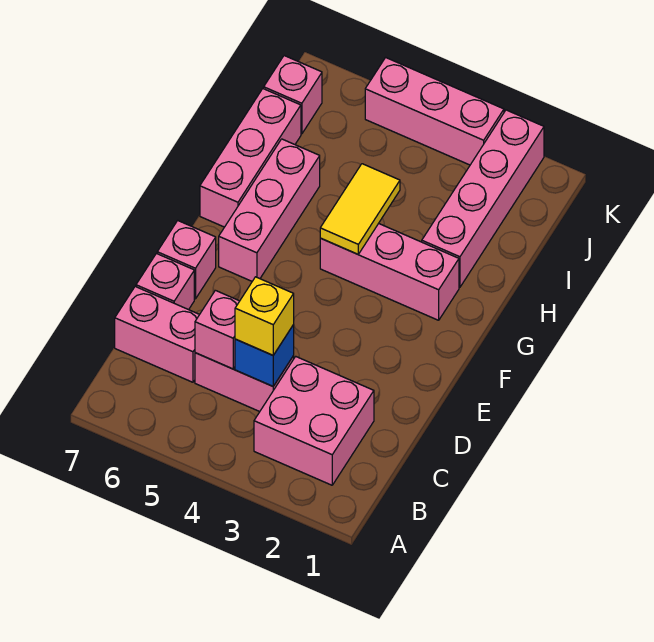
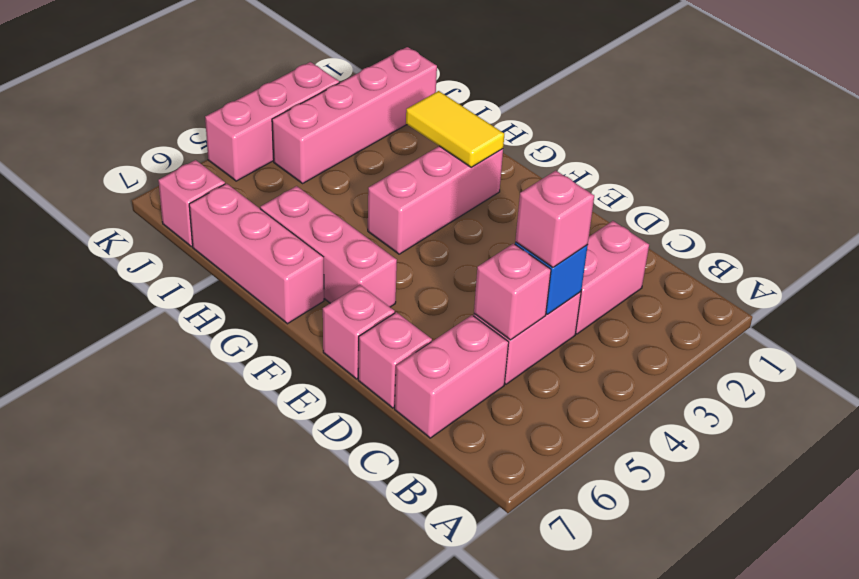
pink 2x2 brick [254,357,374,485] -> pink 1x2 brick [576,221,649,334]
yellow 1x1 brick [235,277,294,355] -> pink 1x1 brick [515,171,594,267]
yellow 1x2 tile [320,164,400,254] -> yellow 1x2 tile moved to [406,91,504,167]
pink 1x4 brick [422,110,544,287] -> pink 1x4 brick turned to [272,47,437,183]

